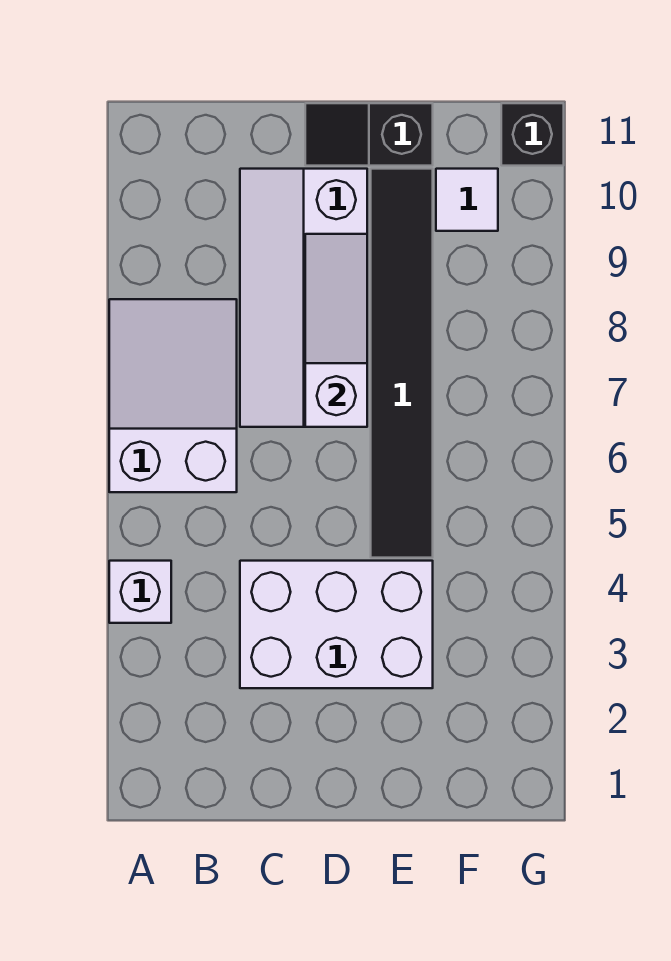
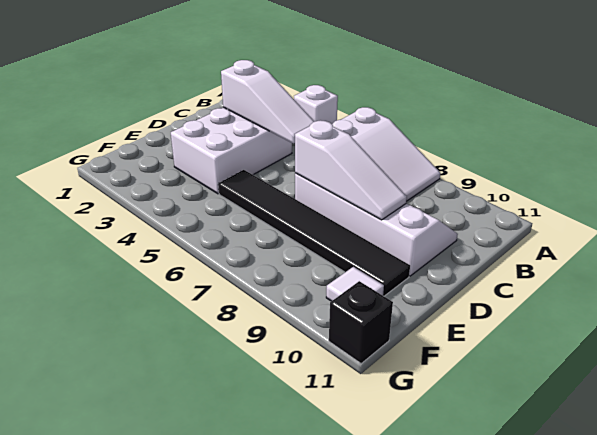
none -> white 1x3 slope [221,60,314,143]
black 1x2 slope [305,103,433,166] -> none

